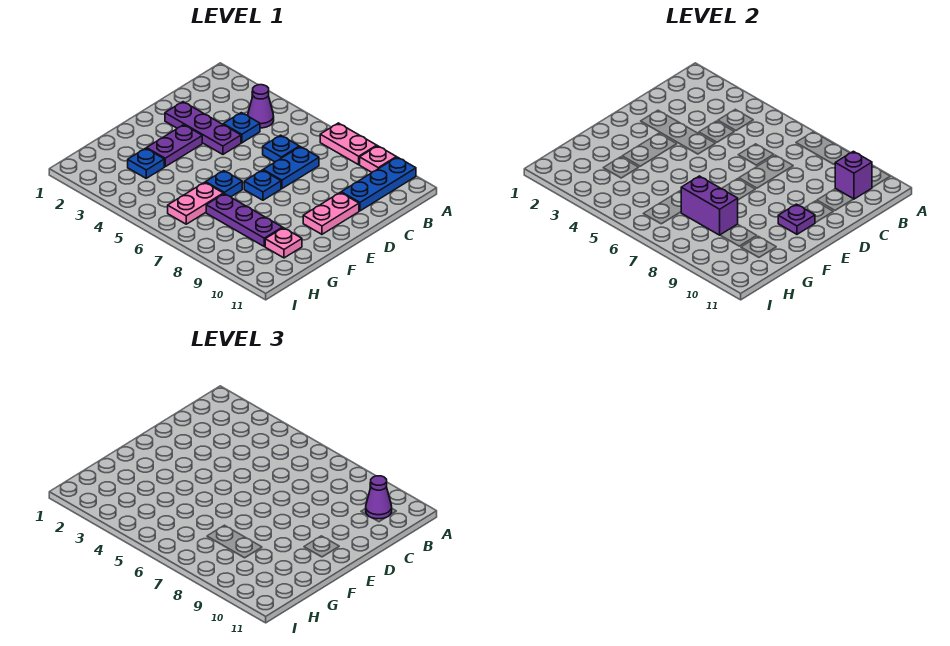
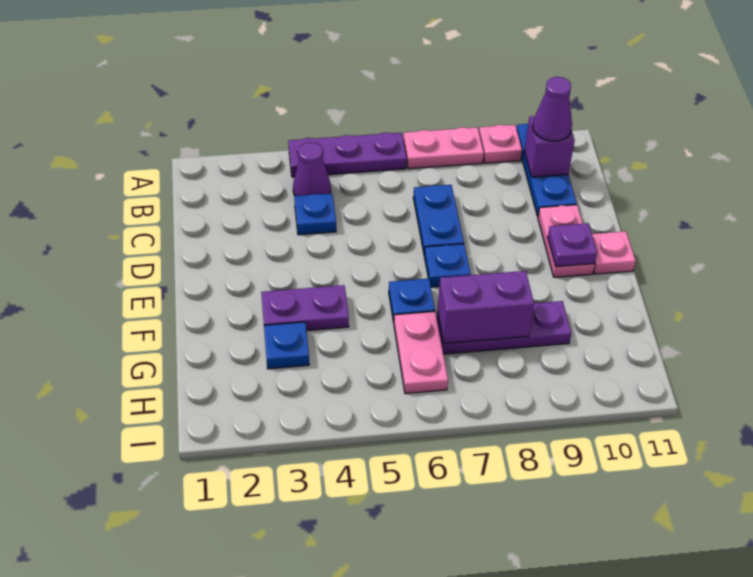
blue 1x1 plate [263,135,299,162] -> none
purple 1x3 plate [165,102,241,154] -> purple 1x3 plate moved to [288,132,407,177]
purple 1x2 plate [147,125,202,167] -> purple 1x2 plate turned to [261,285,349,331]
pink 1x1 plate [265,228,302,258] -> pink 1x1 plate moved to [592,231,636,274]

